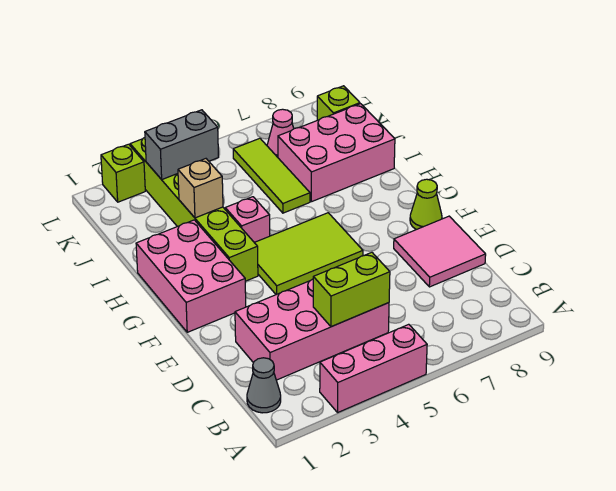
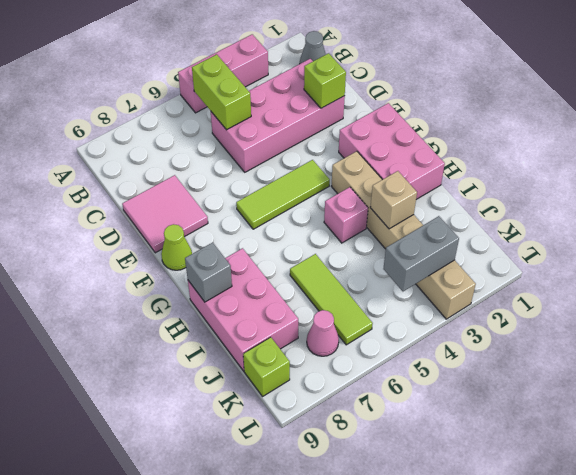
lime 1x2 brick [313,252,390,327] -> lime 1x2 brick turned to [192,54,251,130]
lime 2x3 tile [254,213,363,295] -> lime 1x3 tile [236,160,330,229]
lime 1x6 brick [130,138,258,281] -> tan 1x6 brick [331,151,476,319]
none -> grey 1x1 brick [185,242,232,302]
pink 2x3 brick [278,104,395,202] -> pink 2x3 brick turned to [188,248,298,371]
lime 1x1 brick [101,144,145,202] -> lime 1x1 brick moved to [304,53,346,108]

